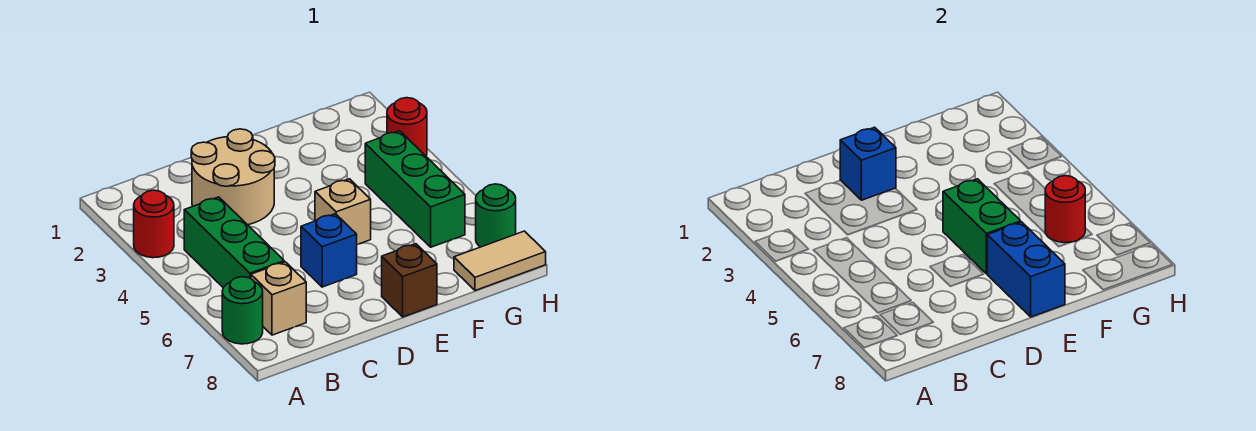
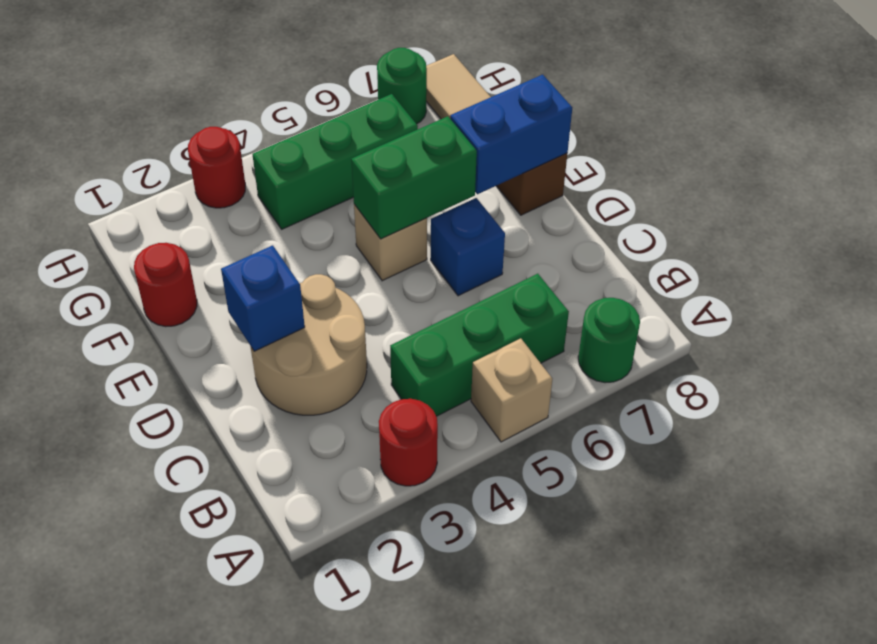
tan 1x1 brick [251,262,306,335] -> tan 1x1 brick moved to [471,338,552,442]
red 1x1 round brick [1045,176,1085,243] -> red 1x1 round brick moved to [134,243,197,327]

